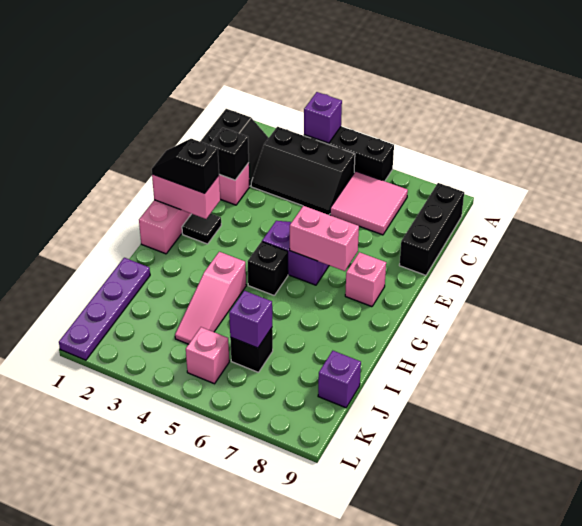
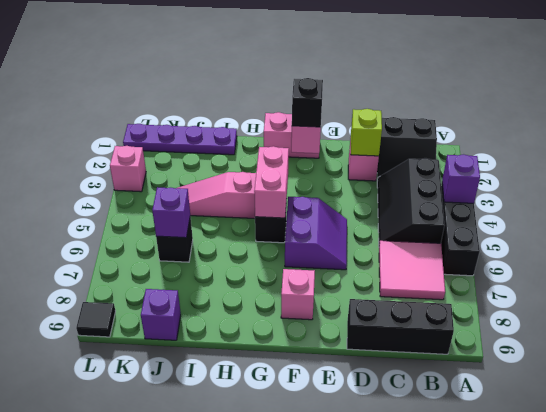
black 1x1 brick [210,128,249,180] -> lime 1x1 brick [351,109,382,156]
black 1x1 tile [182,214,221,244] -> black 1x1 tile moved to [76,302,116,337]
pink 1x2 brick [290,206,359,271] -> pink 1x2 brick moved to [254,146,289,218]
pink 1x1 brick [186,327,229,384] -> pink 1x1 brick moved to [110,146,146,192]

